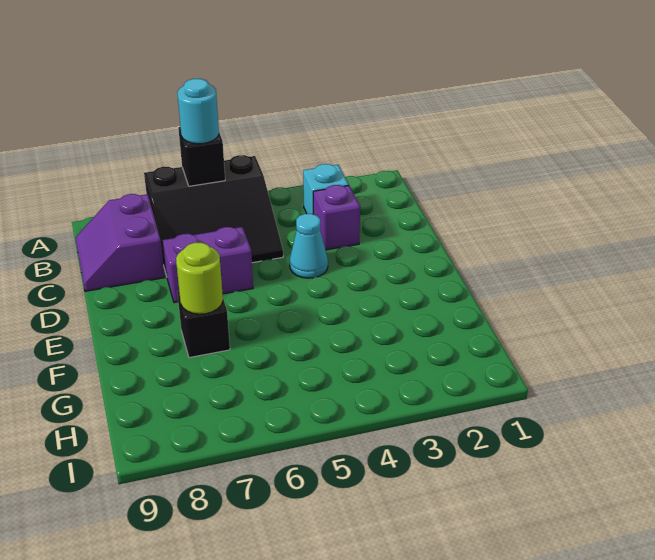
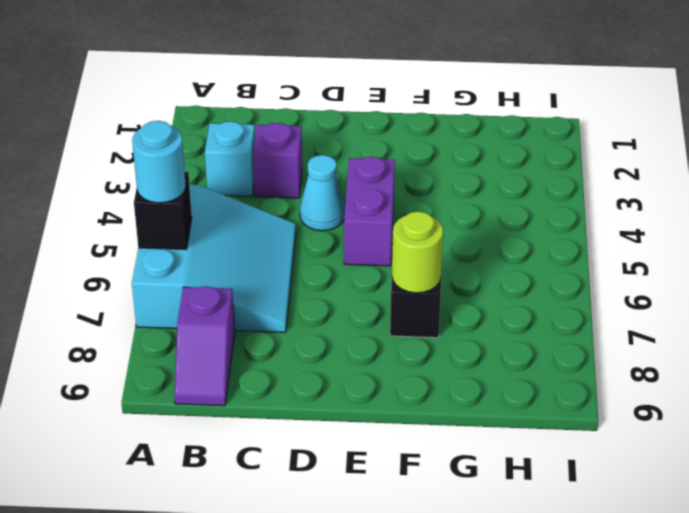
black 3x3 slope [144,155,283,276] -> cyan 3x3 slope [132,185,296,332]
purple 2x2 slope [75,194,165,291] -> purple 1x2 slope [175,286,235,406]
purple 1x2 brick [163,227,253,303] -> purple 1x2 brick moved to [344,157,395,266]

